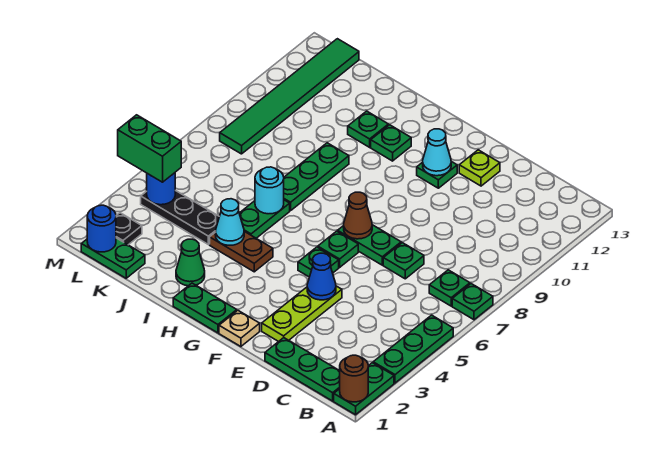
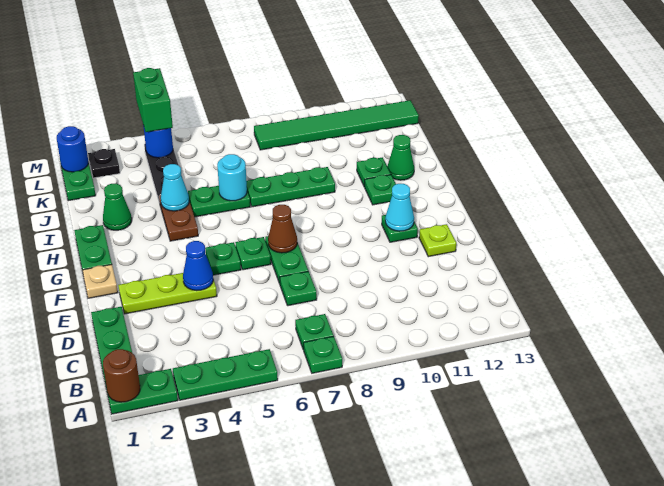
none -> green 1x1 cone [387,135,414,180]

